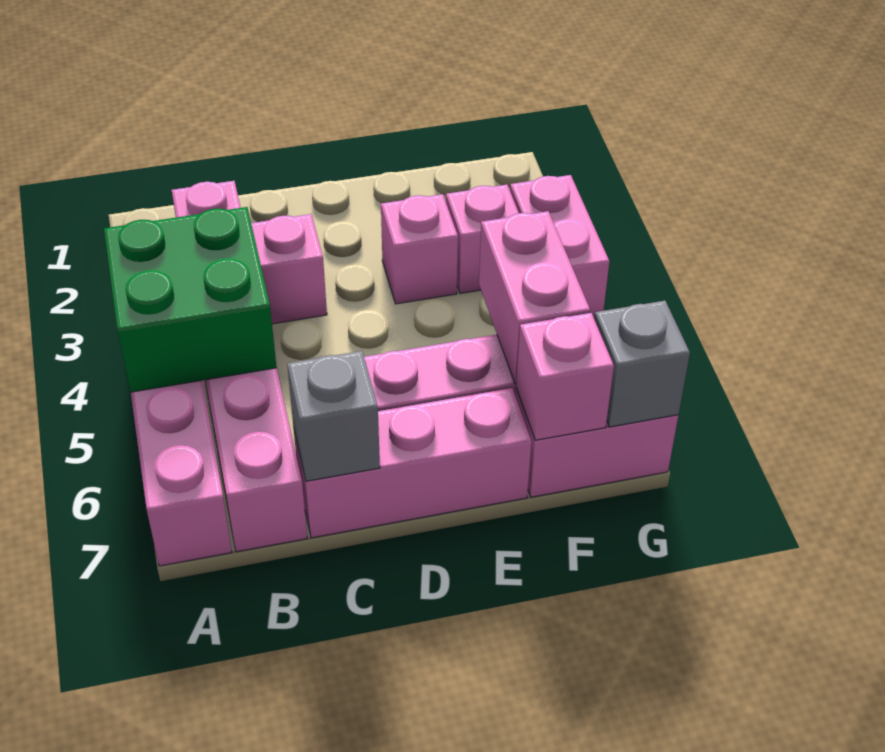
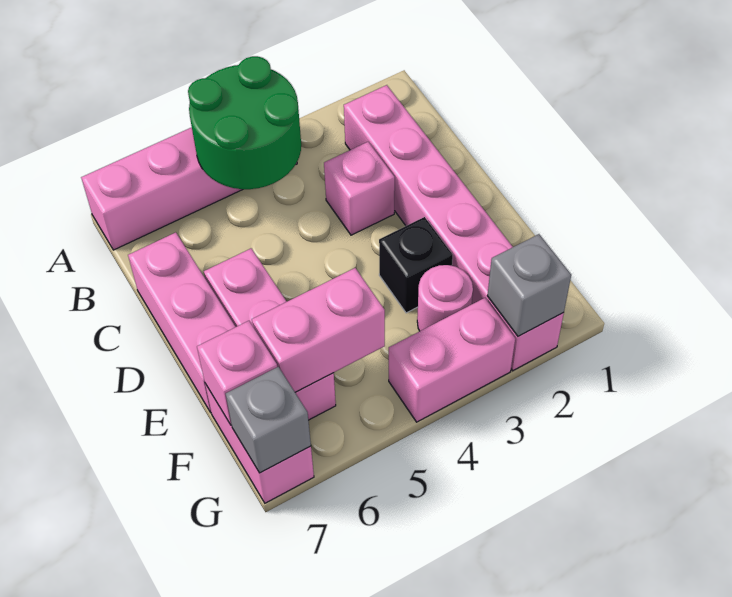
green 2x2 brick [104,207,277,392] -> green 2x2 round brick [188,56,301,189]
pink 1x6 brick [172,181,307,552] -> pink 1x6 brick turned to [344,85,564,371]
grey 1x1 brick [287,351,380,481] -> grey 1x1 brick moved to [487,234,571,336]
pink 1x1 brick [381,194,458,304] -> black 1x1 brick [379,217,453,313]
pink 1x1 brick [446,185,519,293] -> pink 1x1 round brick [417,265,473,331]

